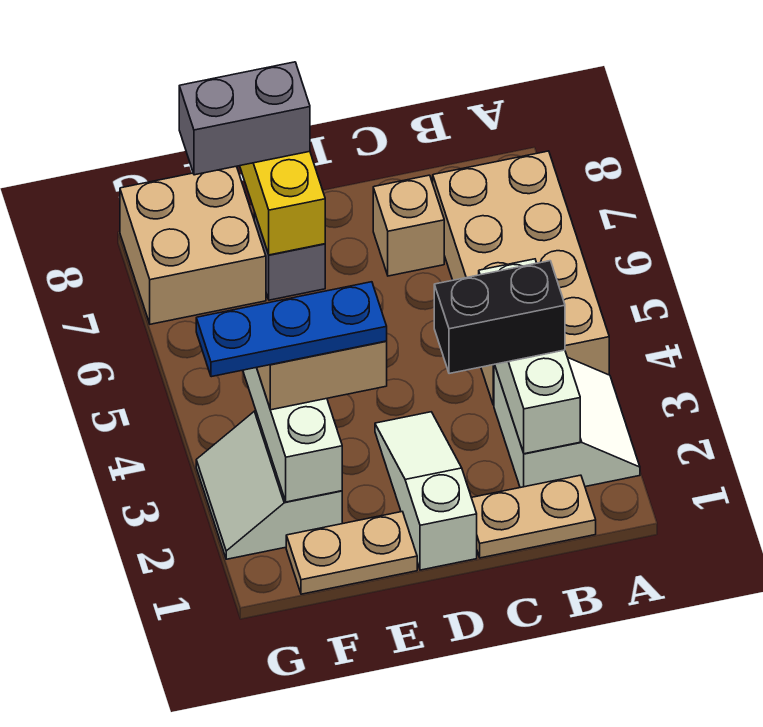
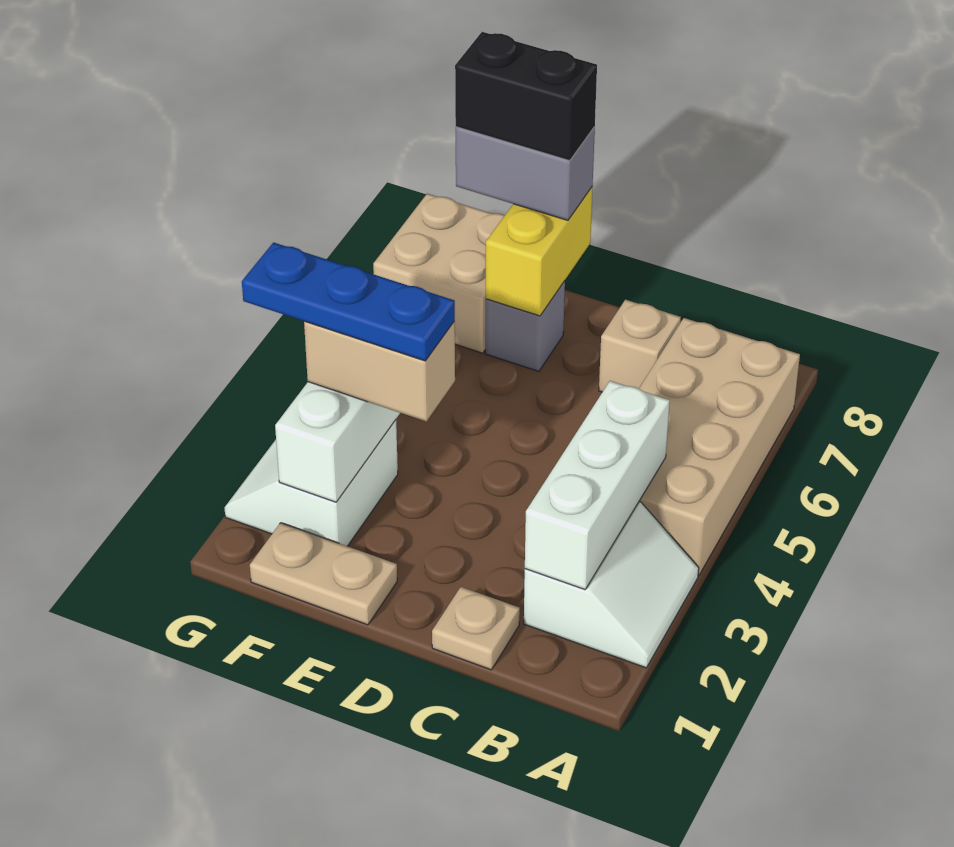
tan 1x2 plate [471,475,596,558] -> tan 1x1 plate [432,587,520,670]
black 1x2 brick [434,261,565,374] -> black 1x2 brick moved to [455,32,597,161]
white 1x3 slope [375,412,477,570] -> none

